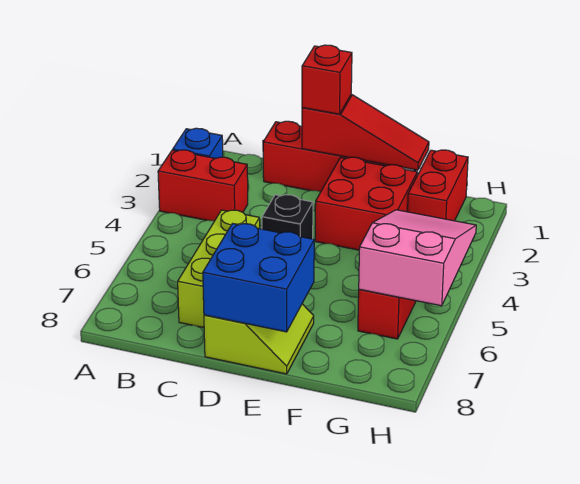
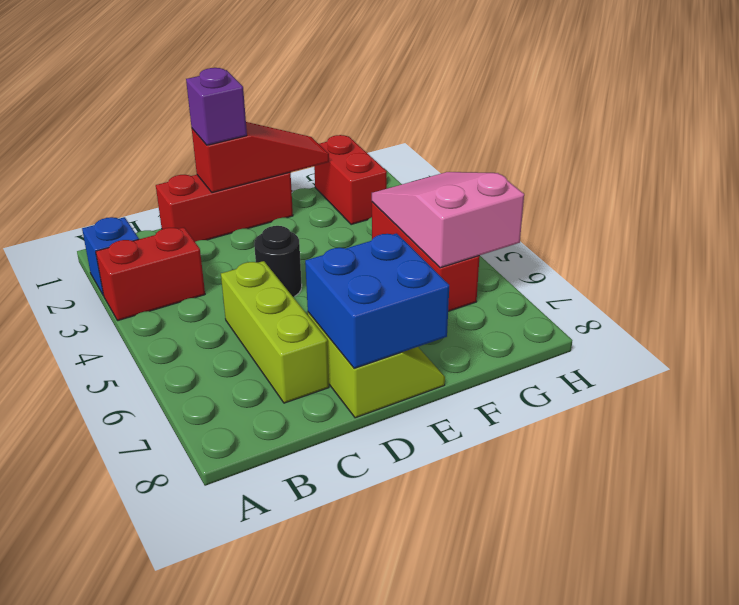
red 1x1 brick [302,45,352,114] -> purple 1x1 brick [186,68,247,145]
black 1x1 brick [262,195,313,239] -> black 1x1 round brick [254,226,302,297]
red 2x2 brick [315,157,417,250] -> none

